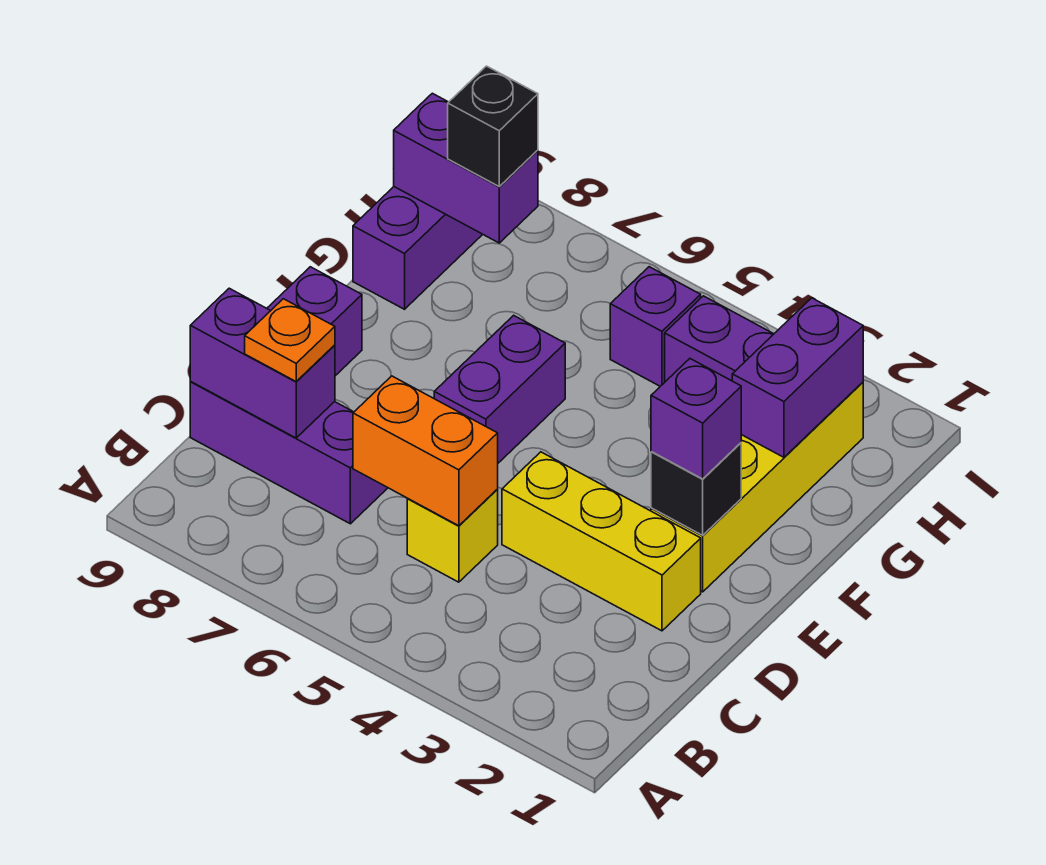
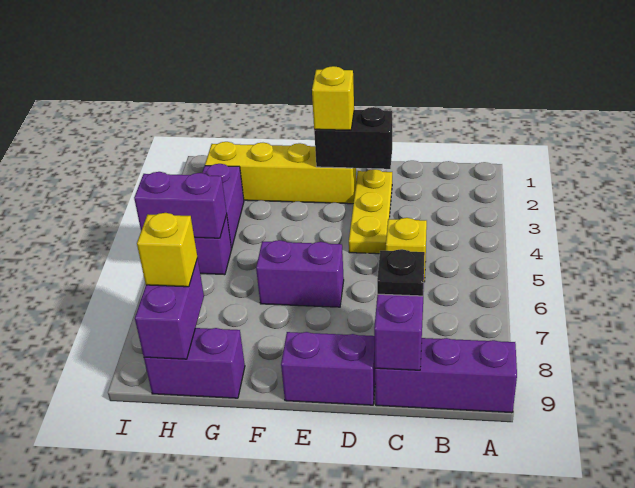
orange 1x2 brick [353,376,498,526] -> none
purple 1x3 brick [190,382,388,524] -> purple 1x3 brick turned to [375,338,517,413]
orange 1x1 plate [245,299,335,382] -> black 1x1 plate [377,249,425,296]
yellow 1x3 brick [502,452,701,631] -> yellow 1x3 plate [349,169,392,254]
black 1x1 brick [651,443,741,535] -> black 1x2 brick [314,107,392,169]
purple 1x1 brick [651,359,741,479] -> yellow 1x1 brick [312,66,354,130]
purple 1x2 brick [732,298,863,457] -> purple 1x2 brick moved to [134,172,227,238]
black 1x1 brick [448,66,538,186] -> yellow 1x1 brick [137,213,197,287]

